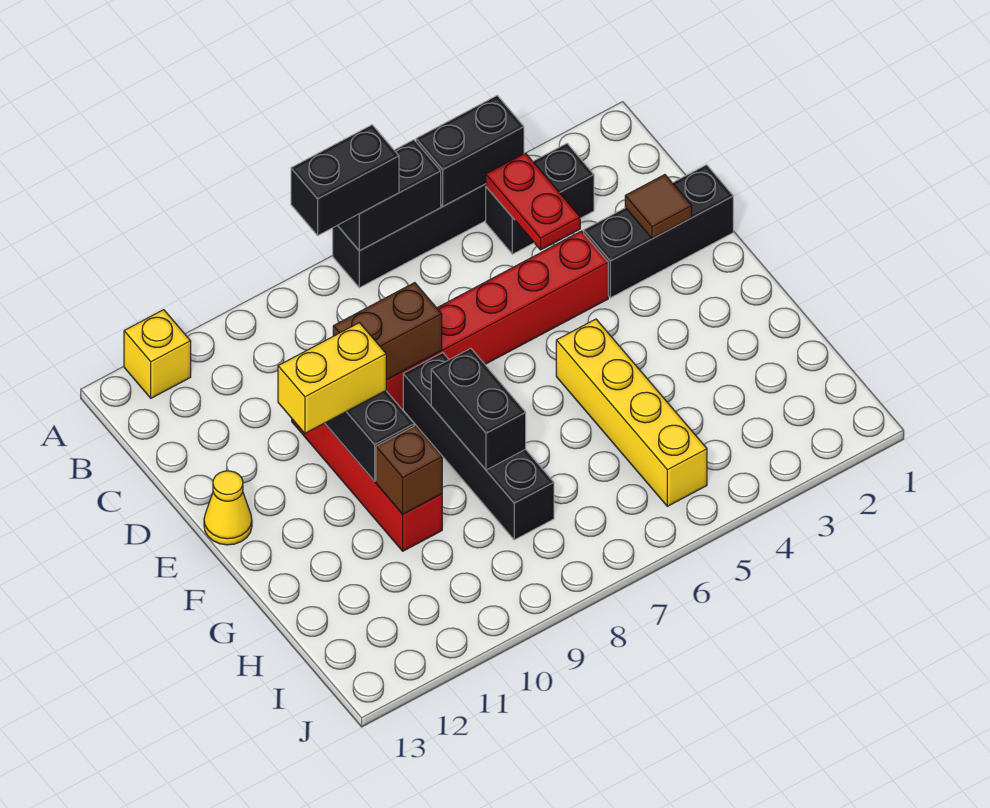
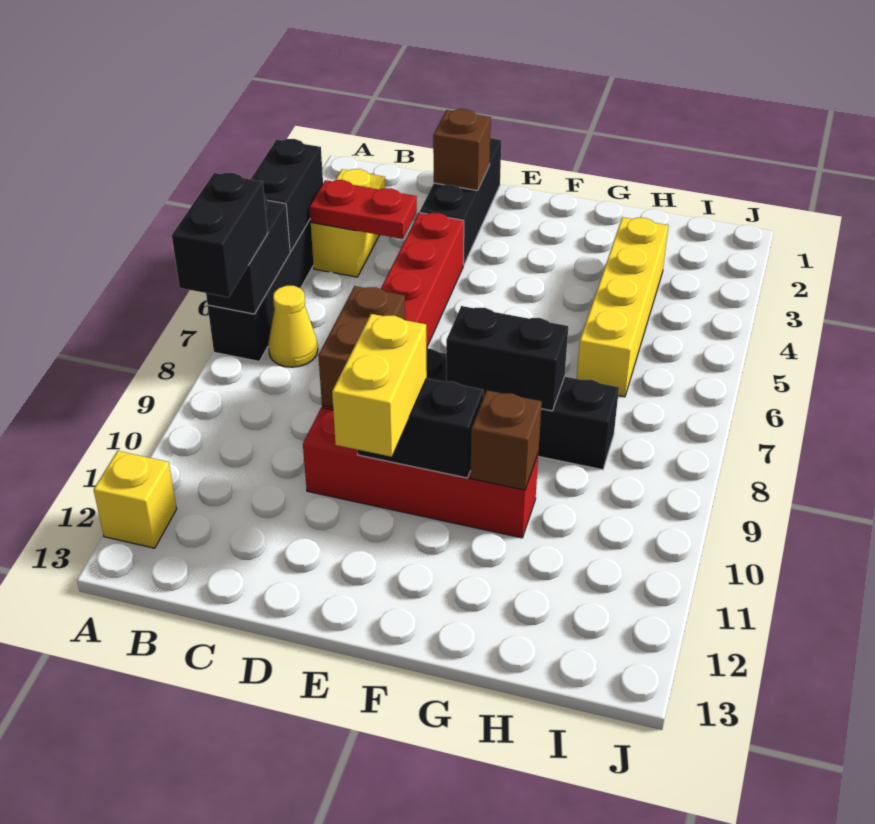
black 1x2 brick [486,143,594,254] -> yellow 1x2 brick [311,169,385,277]
brown 1x1 tile [625,175,692,238] -> brown 1x1 brick [433,109,491,190]
yellow 1x1 cone [204,471,252,545] -> yellow 1x1 cone moved to [268,286,318,367]
yellow 1x4 brick [556,319,707,506] -> yellow 1x4 brick turned to [577,217,669,397]

